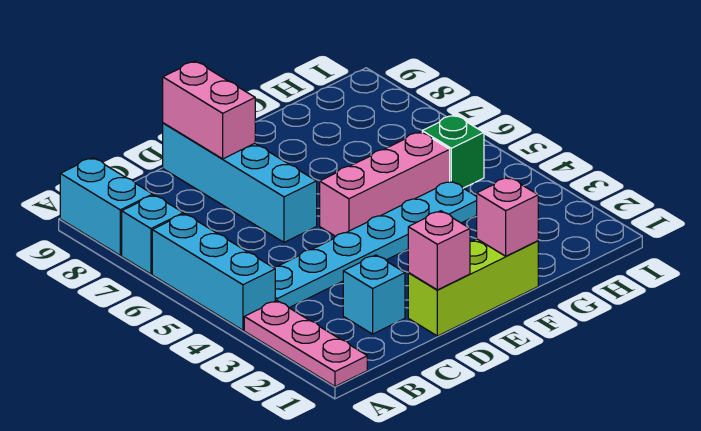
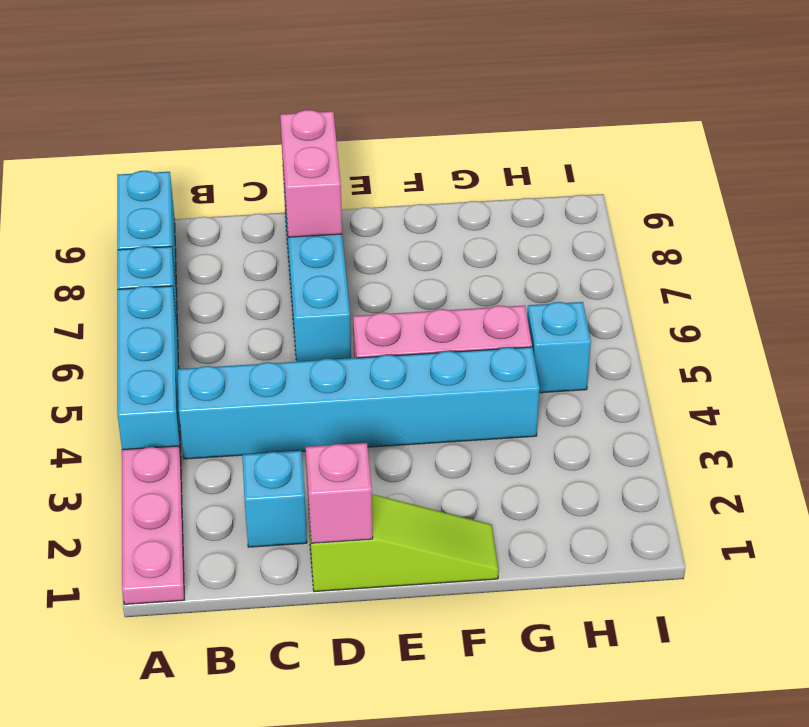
cyan 1x6 plate [273,181,477,308] -> cyan 1x6 brick [178,347,540,459]
lime 1x3 brick [408,239,538,336] -> lime 1x3 slope [308,494,499,592]
pink 1x1 brick [477,177,538,256] -> none
green 1x1 brick [422,115,484,188] -> cyan 1x1 brick [527,302,591,393]

